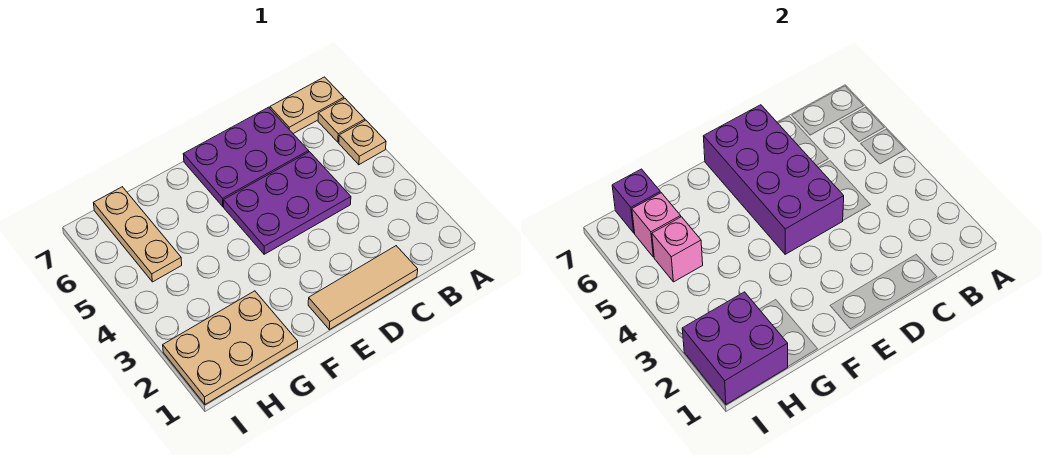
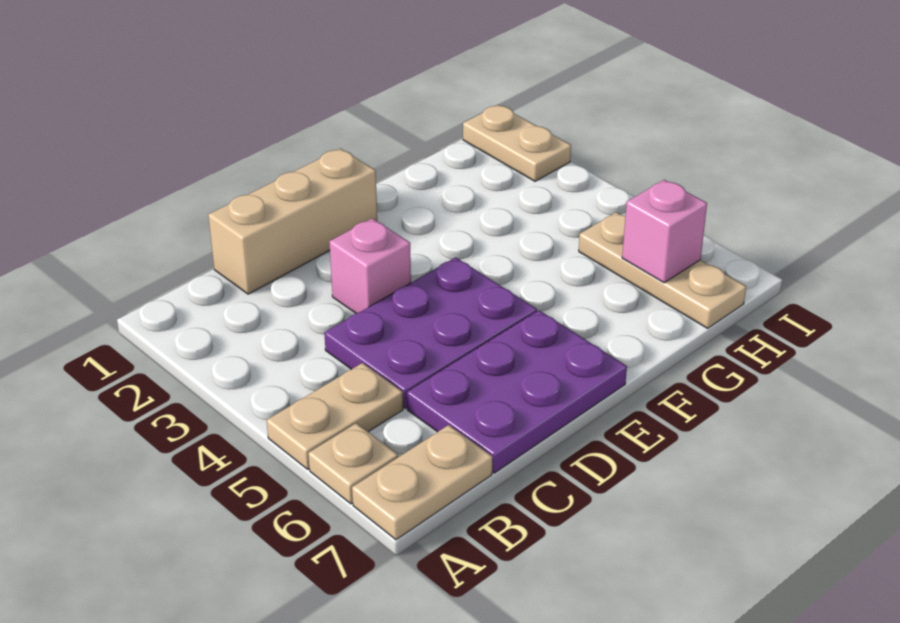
tan 1x1 plate [339,120,386,165] -> tan 1x2 plate [267,363,403,469]
tan 1x3 tile [308,246,418,330] -> tan 1x3 brick [208,148,377,294]
purple 2x4 brick [703,105,844,254] -> none
tan 2x3 plate [163,291,298,404] -> tan 1x2 plate [463,105,571,181]
purple 2x2 brick [682,292,788,404] -> none
pink 1x1 brick [652,217,703,282] -> pink 1x1 brick moved to [329,218,411,313]
purple 1x1 brick [612,169,660,233] -> none

